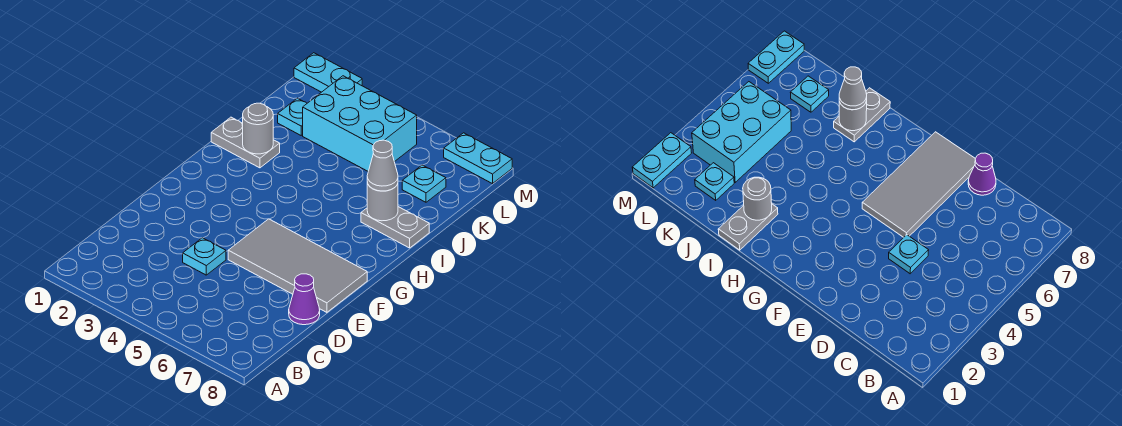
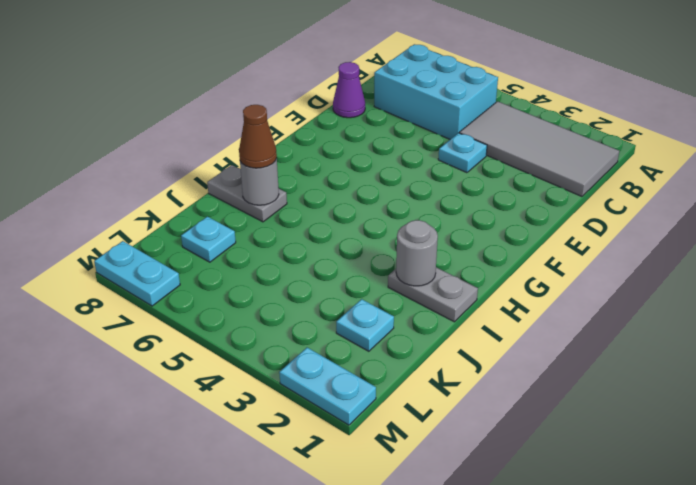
grey 2x4 tile [228,219,367,312] -> grey 2x4 tile moved to [459,101,619,196]
grey 1x1 cone [367,140,398,191] -> brown 1x1 cone [239,105,277,168]
cyan 2x3 brick [303,76,417,171] -> cyan 2x3 brick moved to [374,44,498,139]

